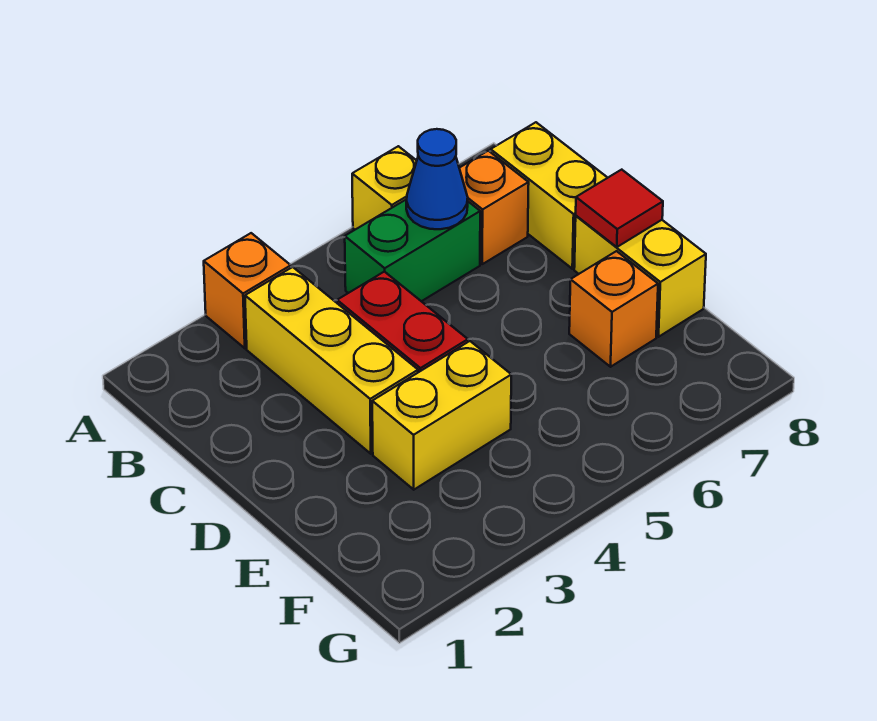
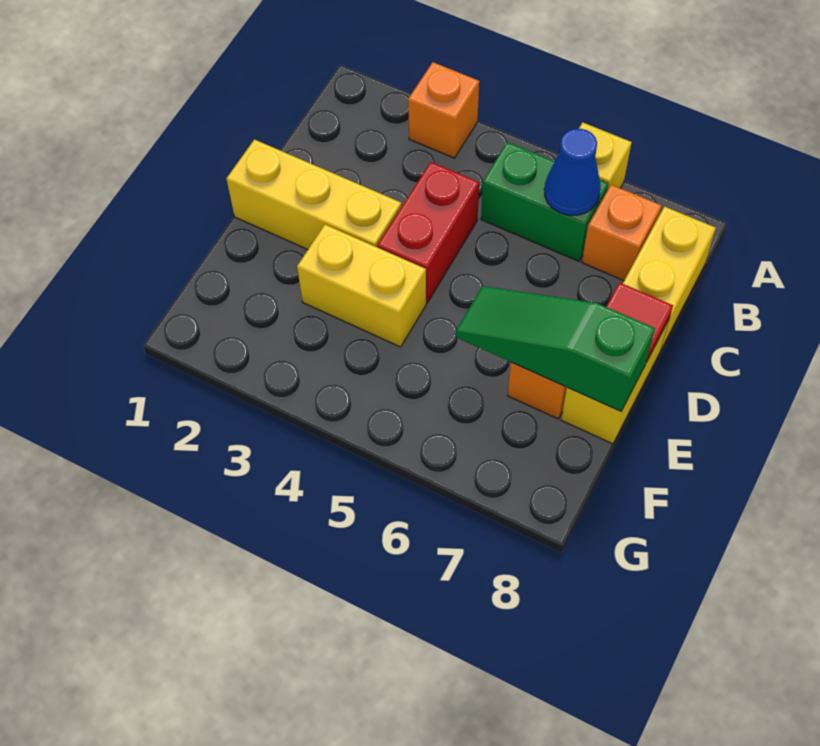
yellow 1x3 brick [245,267,418,454] -> yellow 1x3 brick turned to [227,139,401,250]
none -> green 1x3 slope [456,286,655,411]

